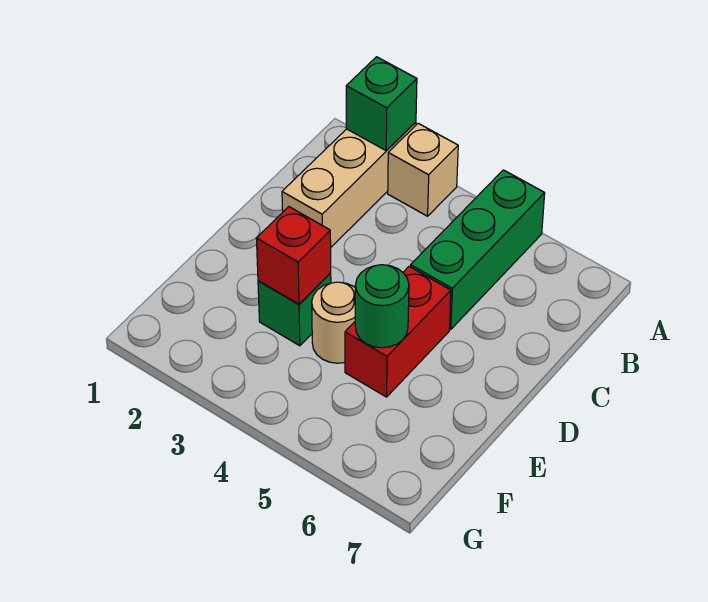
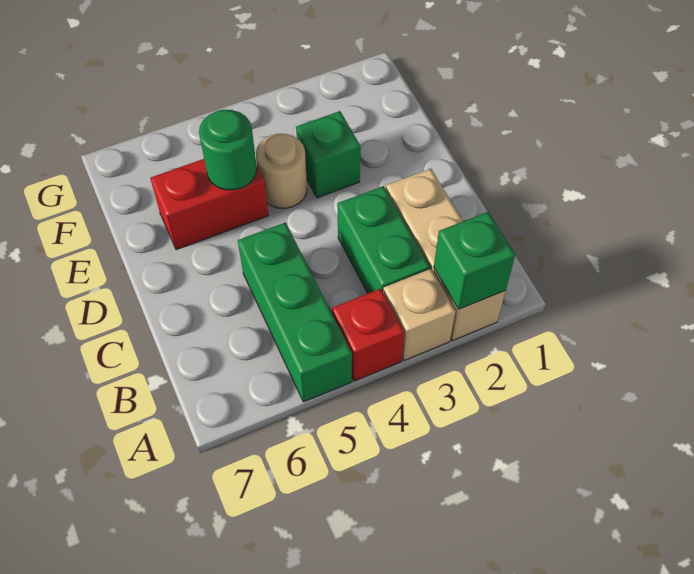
none -> green 1x2 brick [338,186,430,293]
red 1x2 brick [345,267,451,397] -> red 1x2 brick turned to [150,159,269,250]
red 1x1 brick [256,207,331,304] -> red 1x1 brick moved to [332,289,404,381]

